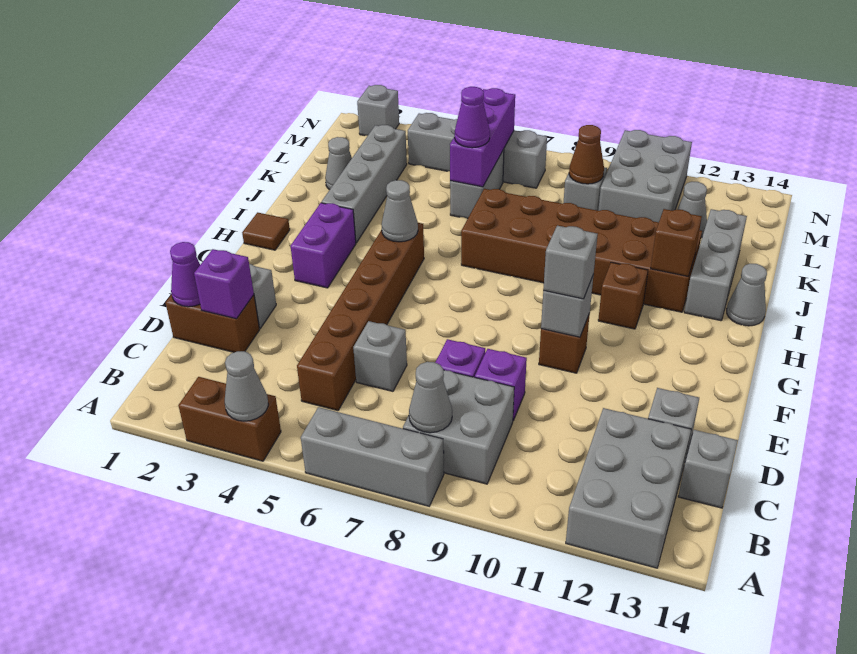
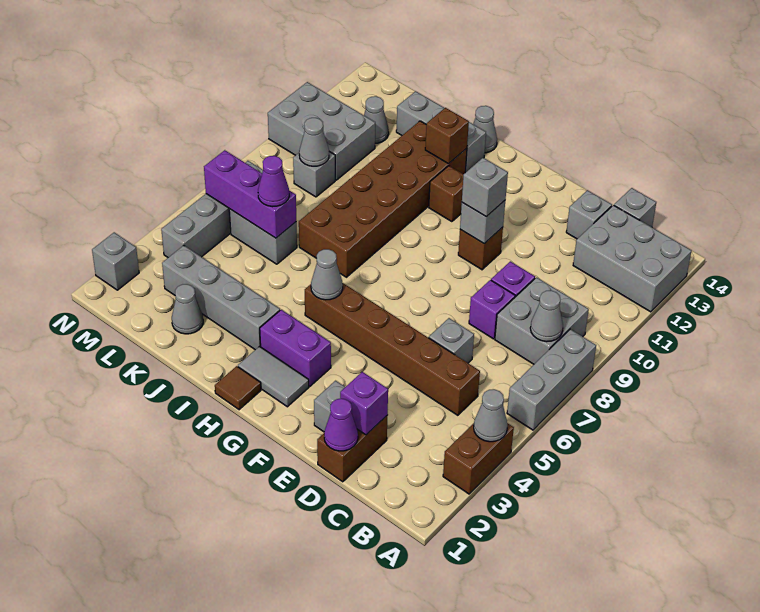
none -> grey 1x2 tile [238,346,309,407]
brown 1x1 cone [569,125,604,184] -> grey 1x1 cone [299,118,329,166]

